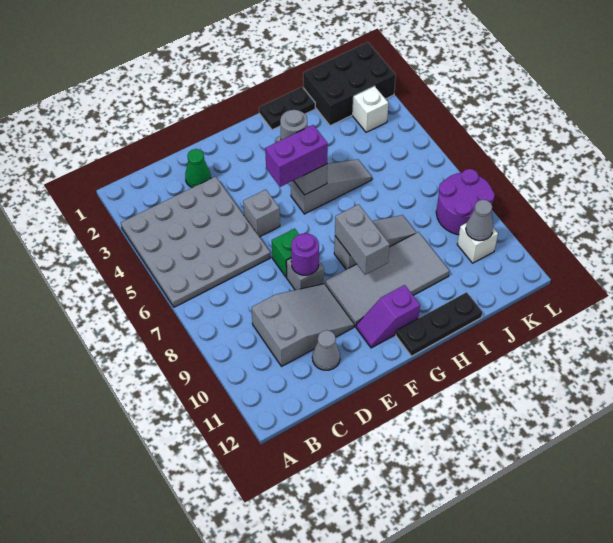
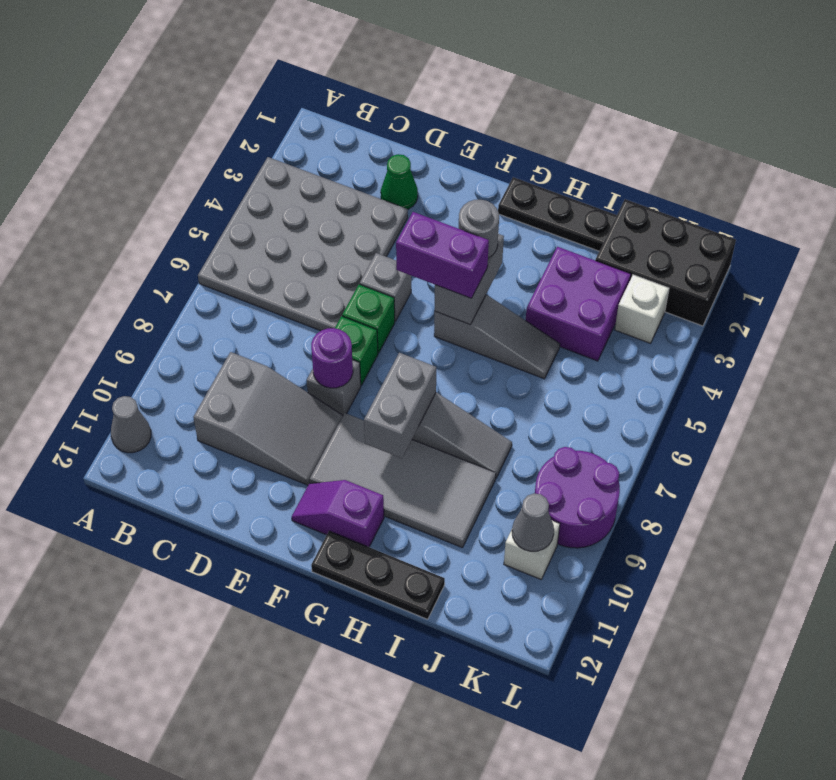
grey 1x1 cone [312,330,340,370] -> grey 1x1 cone moved to [111,396,151,453]
none -> green 1x1 brick [342,284,395,353]
black 1x2 plate [259,87,315,130] -> black 1x3 plate [498,177,617,251]
none -> purple 2x2 brick [526,247,631,361]

